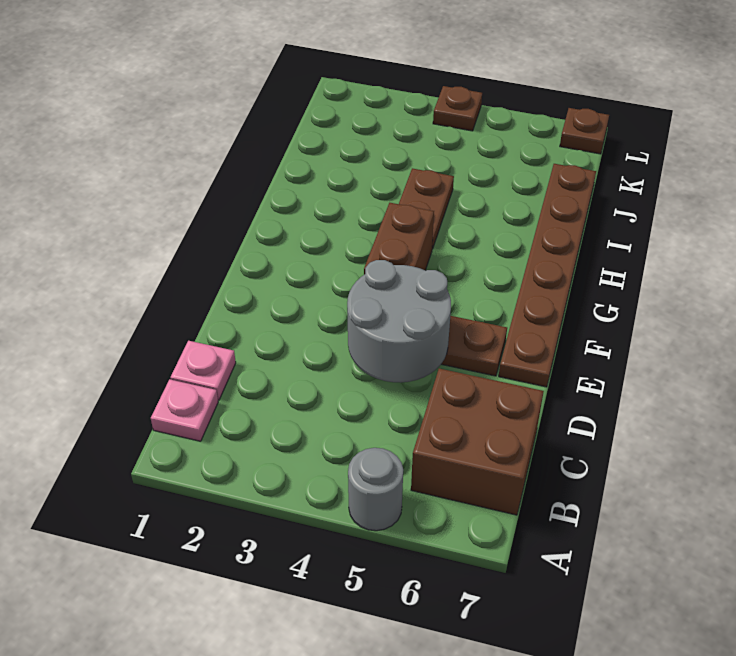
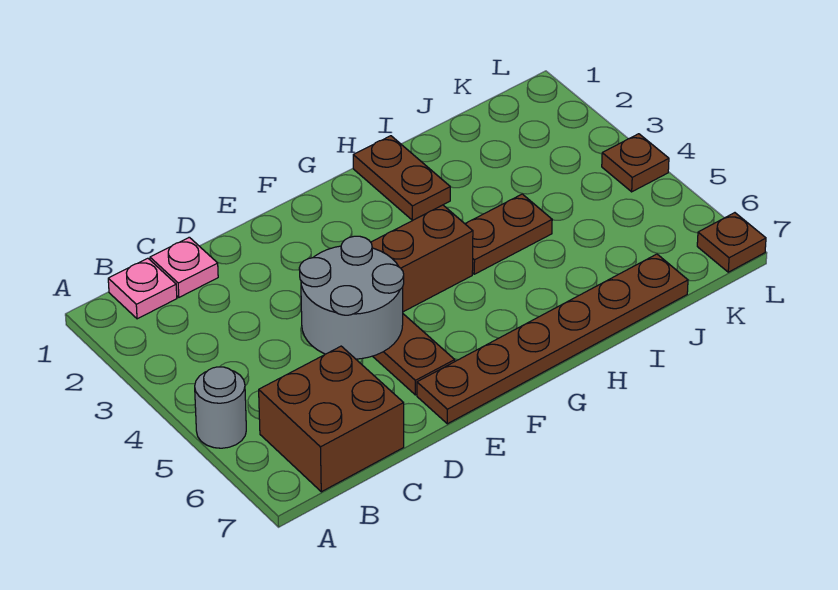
none -> brown 1x2 plate [353,136,450,221]

